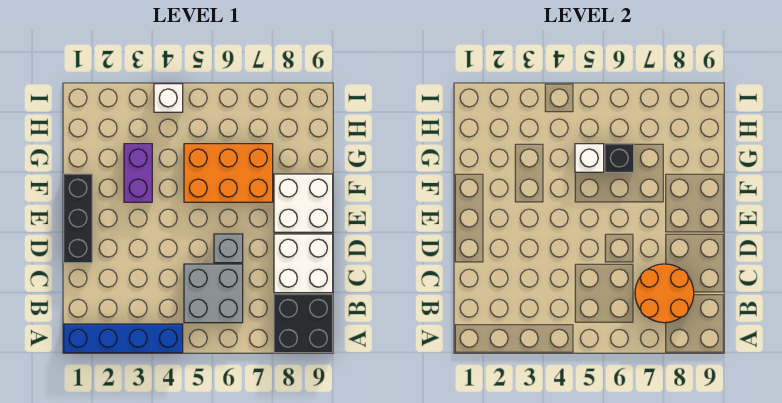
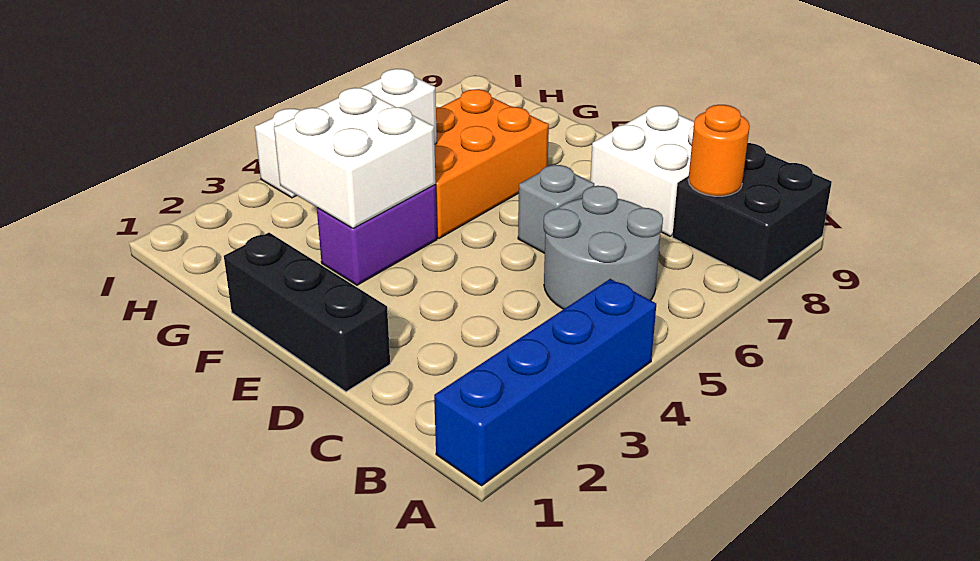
grey 2x2 brick [184,264,243,323] -> grey 2x2 round brick [544,186,663,309]
orange 2x2 round brick [635,264,694,323] -> orange 1x1 round brick [688,105,750,196]
white 2x2 brick [274,174,333,232] -> white 2x2 brick moved to [274,88,436,228]
purple 1x2 brick [124,144,152,202] -> purple 1x2 brick turned to [317,185,437,285]
black 1x1 brick [605,144,634,172] -> none

